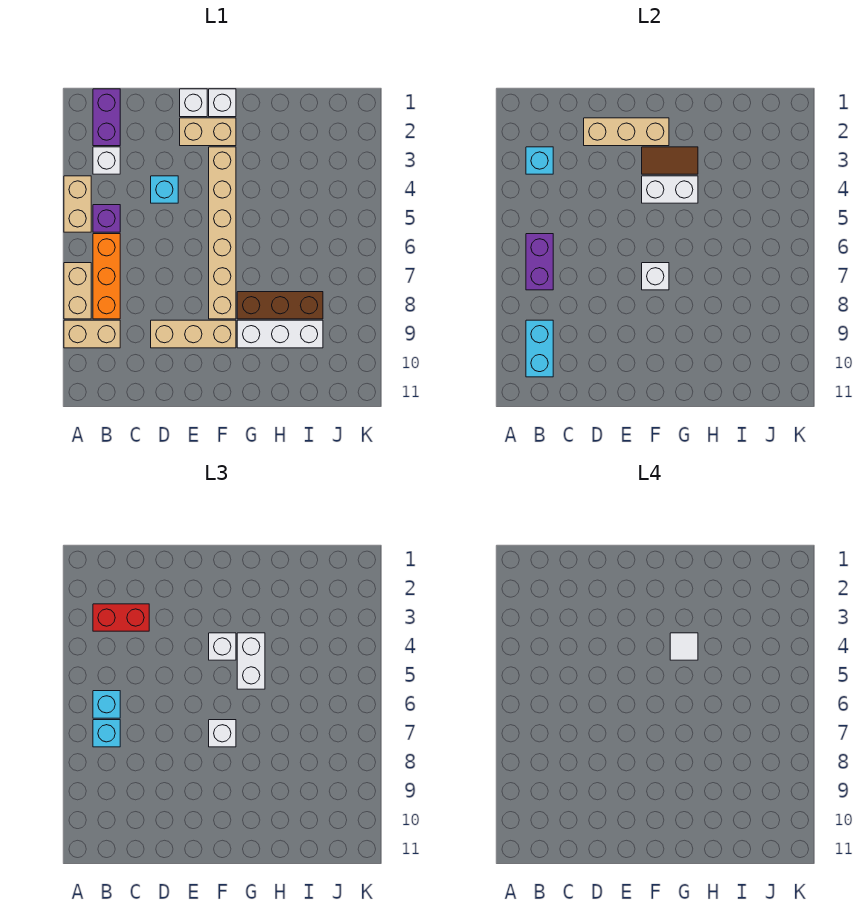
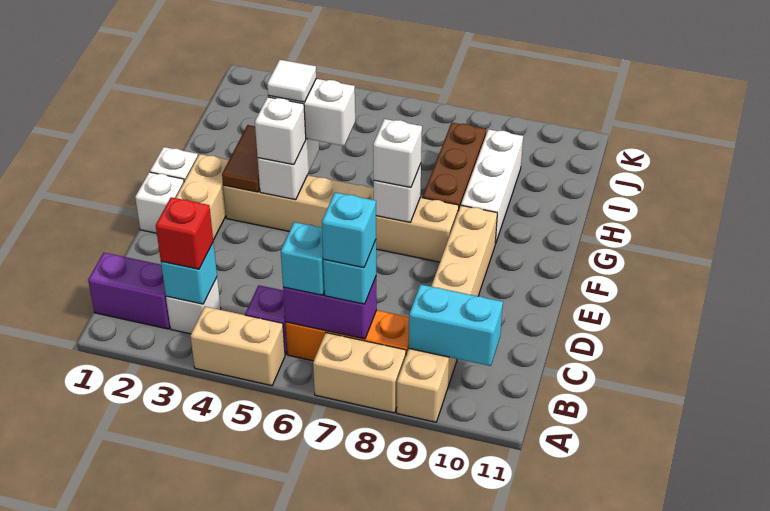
red 1x2 brick [93,604,149,631] -> red 1x1 brick [156,197,213,269]
tan 1x3 brick [584,118,669,146] -> none
cyan 1x1 brick [151,176,178,203] -> cyan 1x1 brick moved to [322,192,376,268]

